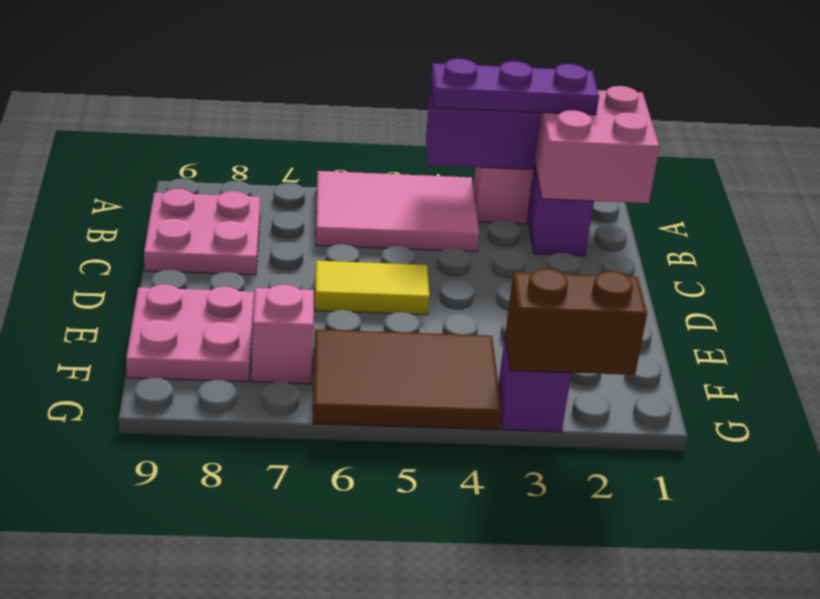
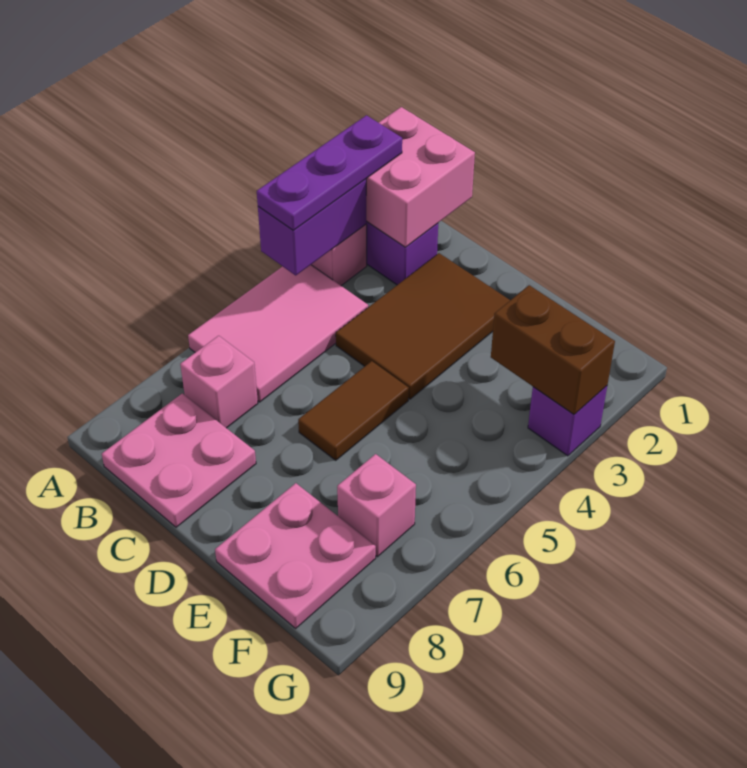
none -> pink 1x1 brick [180,336,258,428]
yellow 1x2 tile [315,261,430,315] -> brown 1x2 tile [298,361,409,460]
brown 2x3 tile [313,329,502,430] -> brown 2x3 tile moved to [336,253,510,399]
brown 1x2 brick [505,269,647,375] -> brown 1x2 brick turned to [491,285,615,414]

